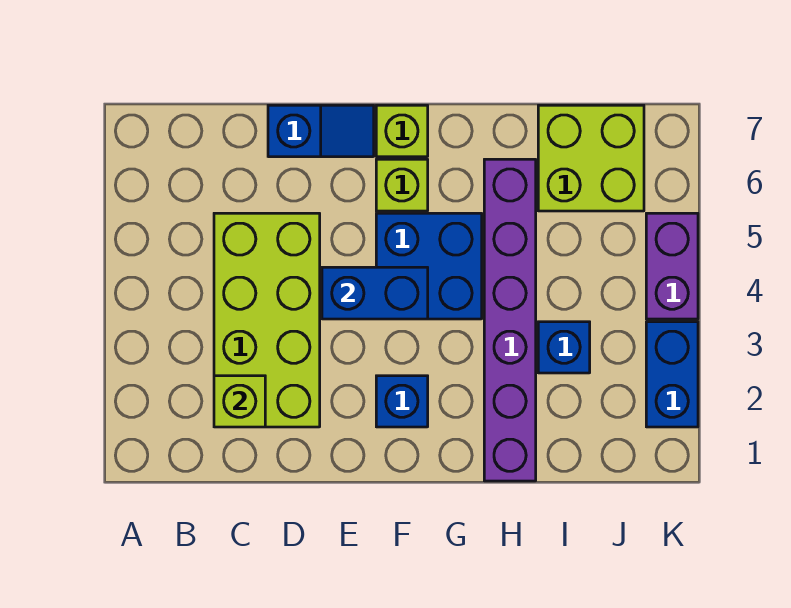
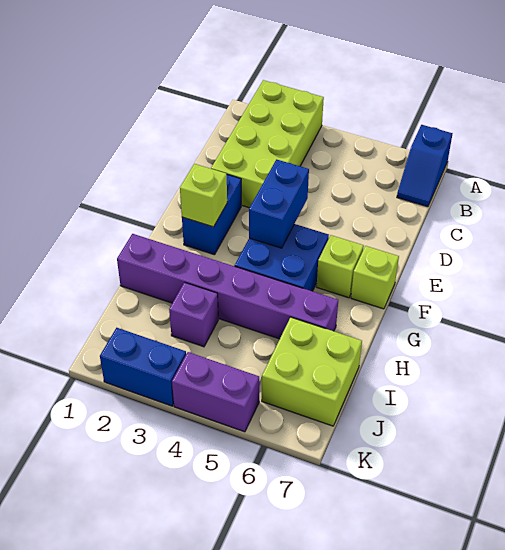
lime 2x4 brick [214,213,320,427] -> lime 2x4 brick turned to [211,80,324,208]
lime 1x1 brick [214,376,265,427] -> lime 1x1 brick moved to [180,164,227,227]
blue 1x2 slope [268,105,374,157] -> blue 1x2 slope moved to [397,125,453,207]
blue 1x1 brick [376,376,428,427] -> blue 1x2 brick [182,175,241,255]
blue 1x1 brick [538,322,590,373] -> purple 1x1 brick [169,282,218,347]

